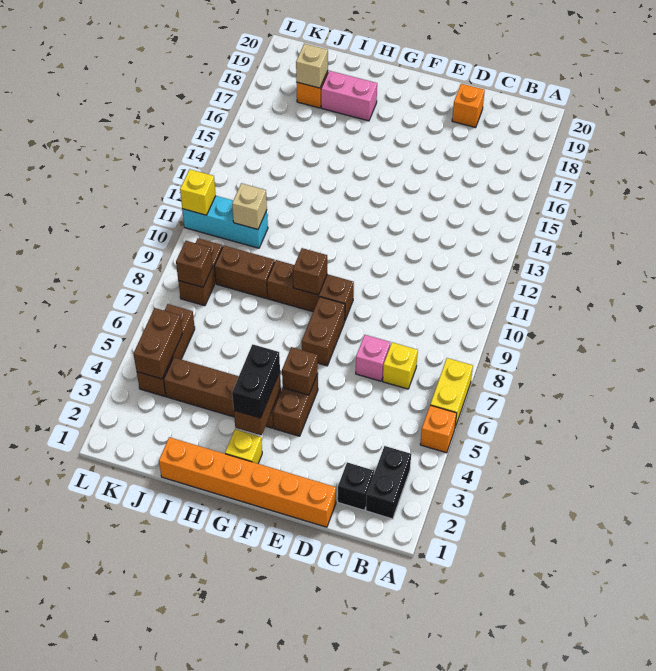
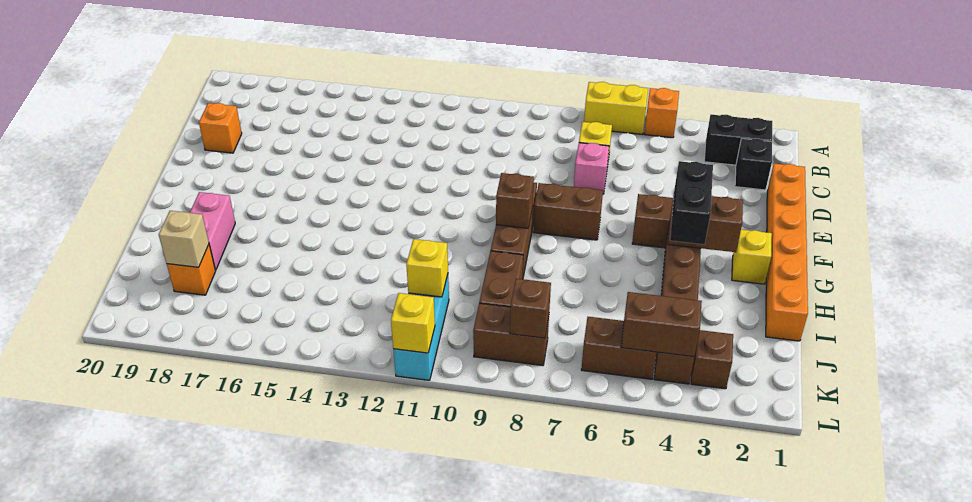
brown 1x1 brick [282,347,318,395] -> brown 1x1 brick moved to [691,330,733,389]
black 1x2 brick [232,344,280,418] -> black 1x2 brick turned to [670,161,713,245]
tan 1x1 brick [232,183,267,229] -> yellow 1x1 brick [406,239,448,297]

